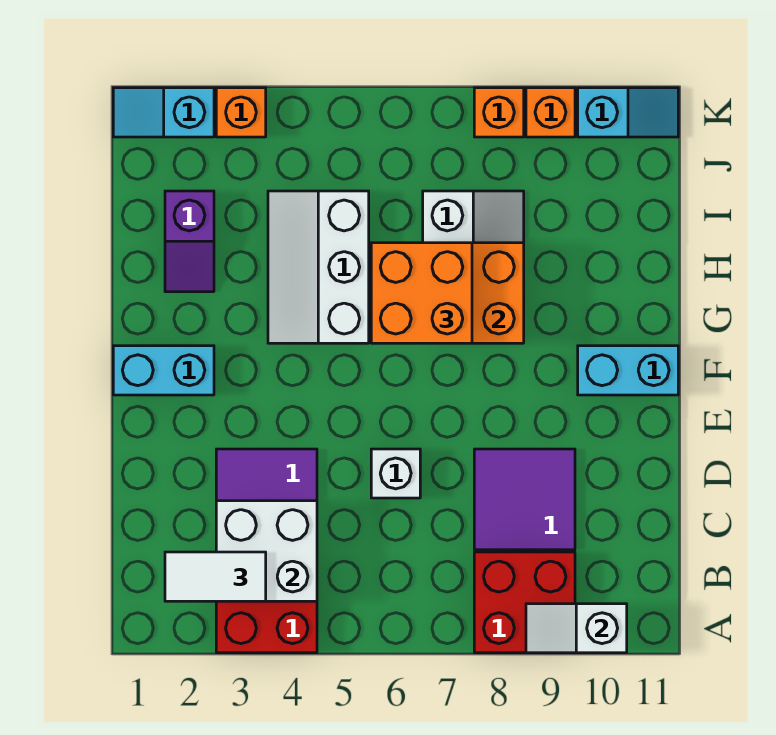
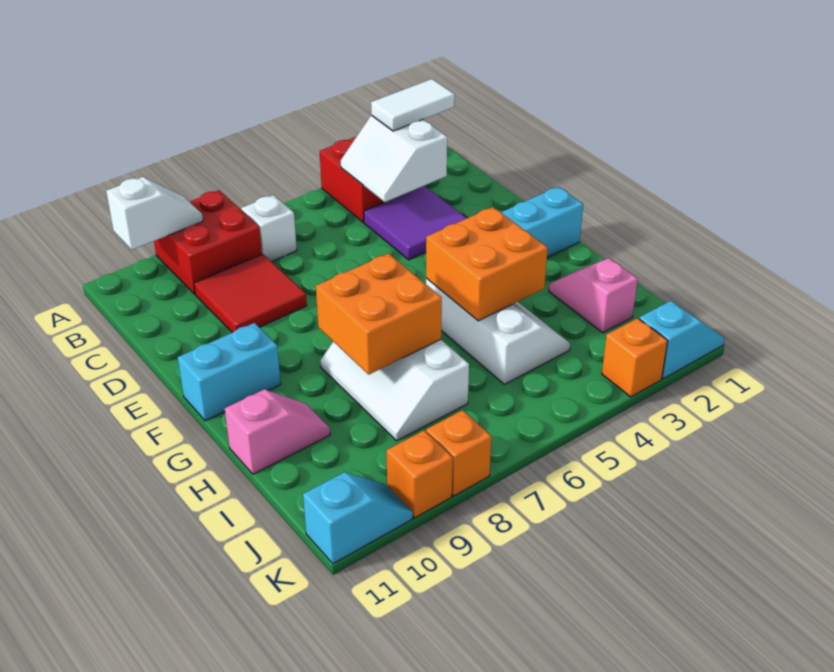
white 2x2 brick [216,501,317,601] -> white 2x2 slope [341,115,447,202]
purple 2x2 tile [474,449,575,550] -> red 2x2 tile [194,254,307,333]
white 1x1 brick [371,449,420,498] -> white 1x1 brick moved to [241,195,297,262]
orange 2x2 brick [371,243,472,343] -> orange 2x2 brick moved to [426,207,548,321]
purple 1x2 slope [165,191,214,292] -> pink 1x2 slope [549,258,638,333]
none -> pink 1x2 slope [225,389,330,474]
cyan 1x2 slope [578,88,678,137] -> cyan 1x2 slope turned to [303,472,413,564]

